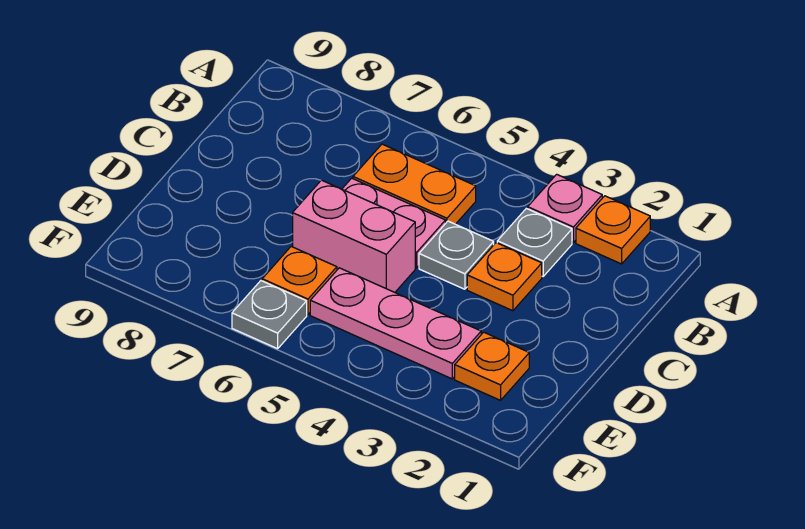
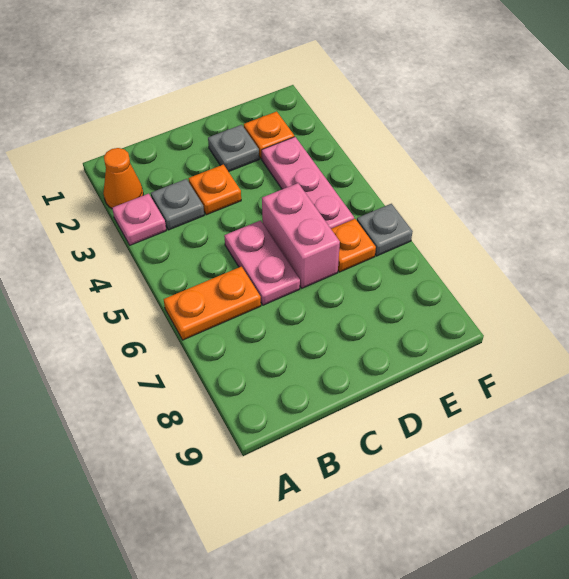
orange 1x1 plate [576,196,650,264] -> orange 1x1 cone [103,148,143,208]
orange 1x2 plate [353,144,476,224] -> orange 1x2 plate turned to [163,267,261,340]
grey 1x1 plate [419,221,494,289] -> grey 1x1 plate moved to [208,125,259,172]

